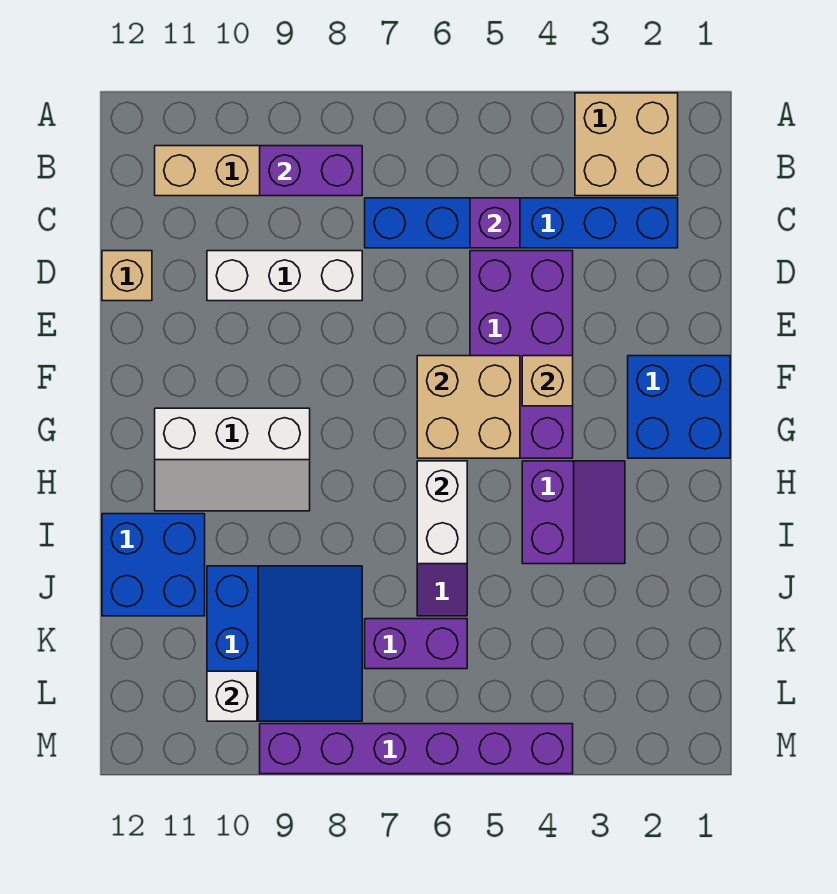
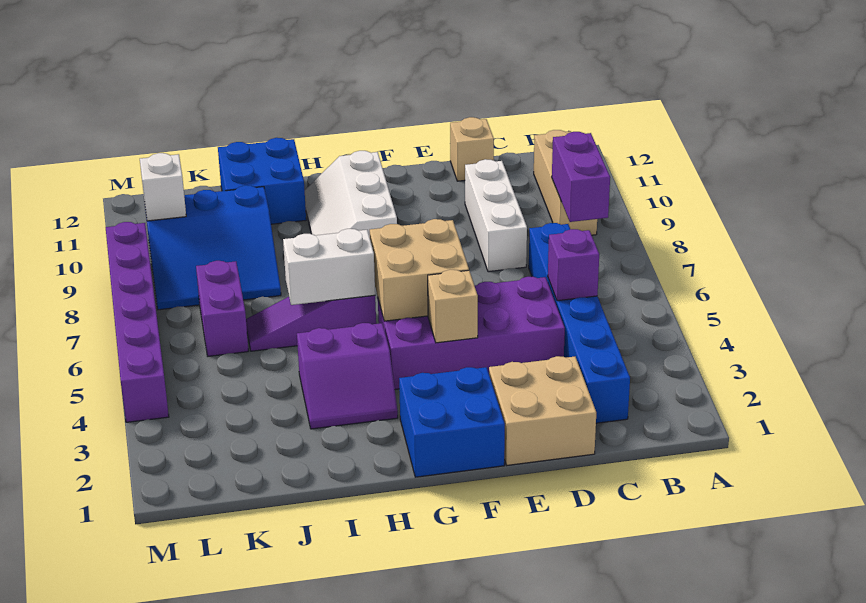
tan 2x2 brick [575,93,678,196] -> tan 2x2 brick moved to [489,356,596,465]

